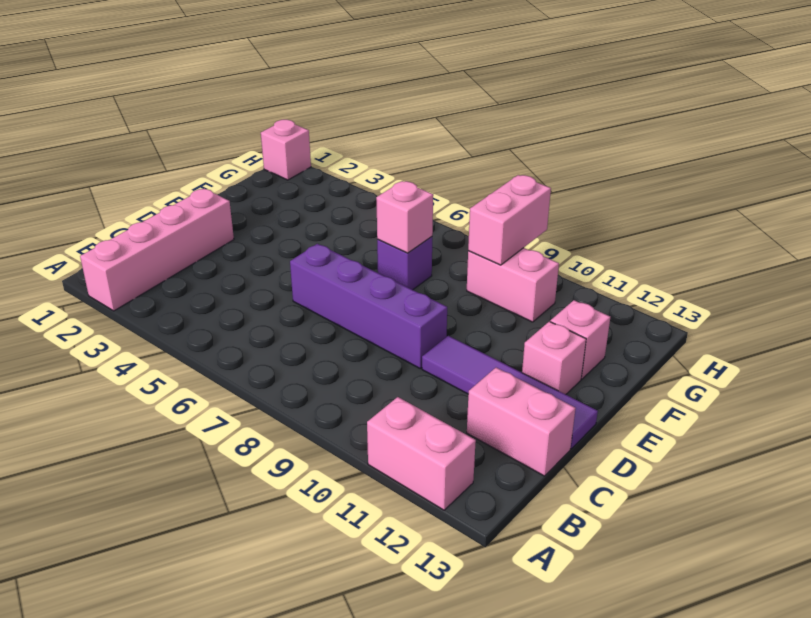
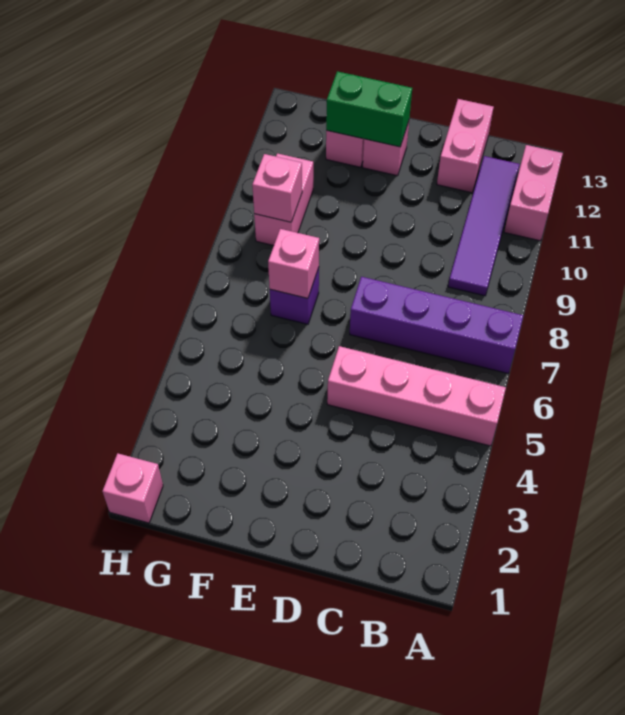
pink 1x4 brick [80,189,234,311] -> pink 1x4 brick moved to [327,346,506,446]
purple 1x4 brick [290,244,447,368] -> purple 1x4 brick turned to [350,277,523,373]
purple 1x4 tile [422,336,598,449] -> purple 1x4 tile moved to [448,156,520,296]
none -> green 1x2 brick [326,71,412,147]
pink 1x2 brick [468,175,551,265] -> pink 1x1 brick [252,154,302,222]

